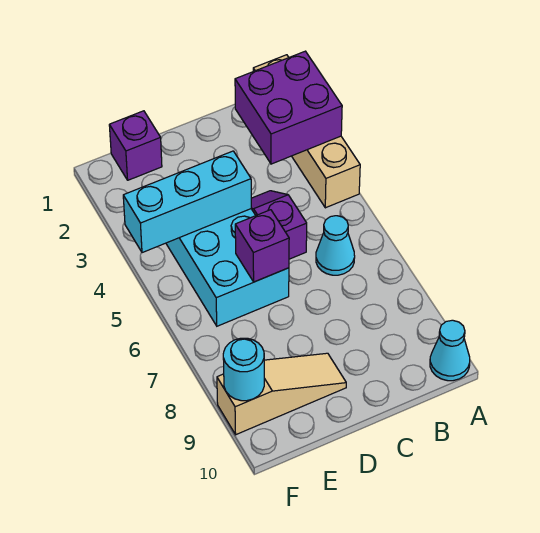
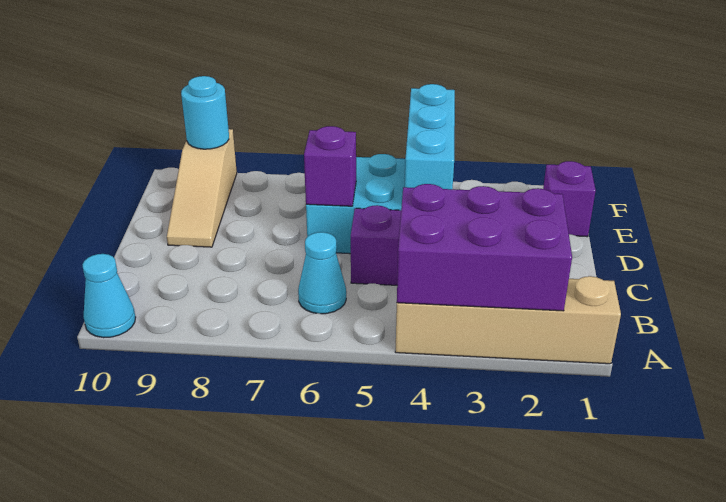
purple 2x2 brick [235,51,342,164] -> purple 2x3 brick [397,184,572,311]

